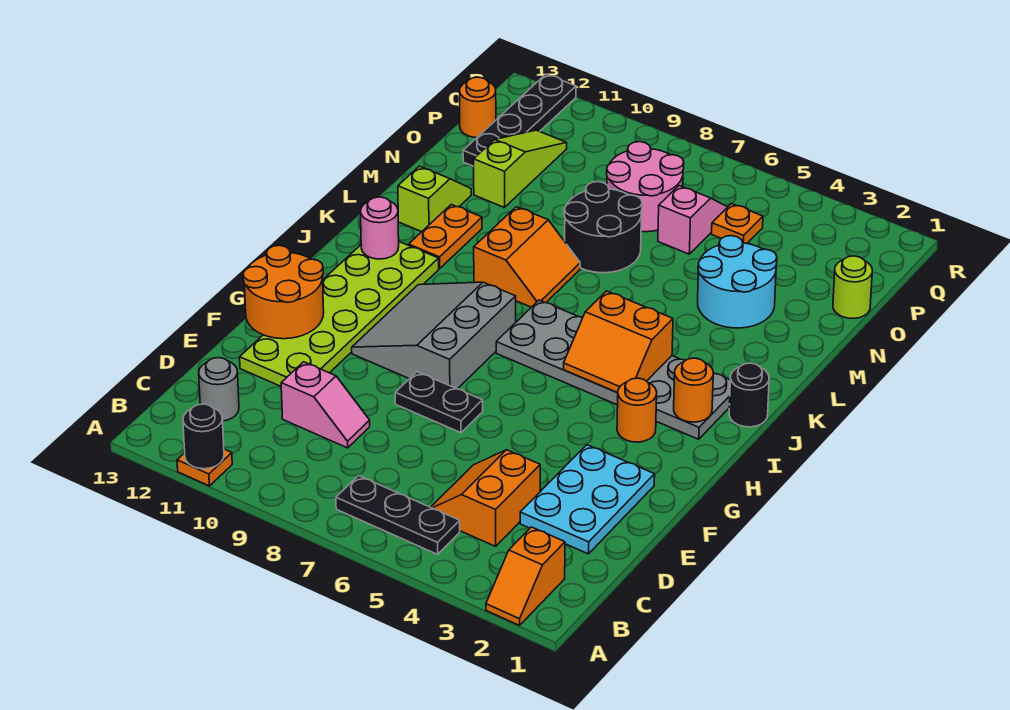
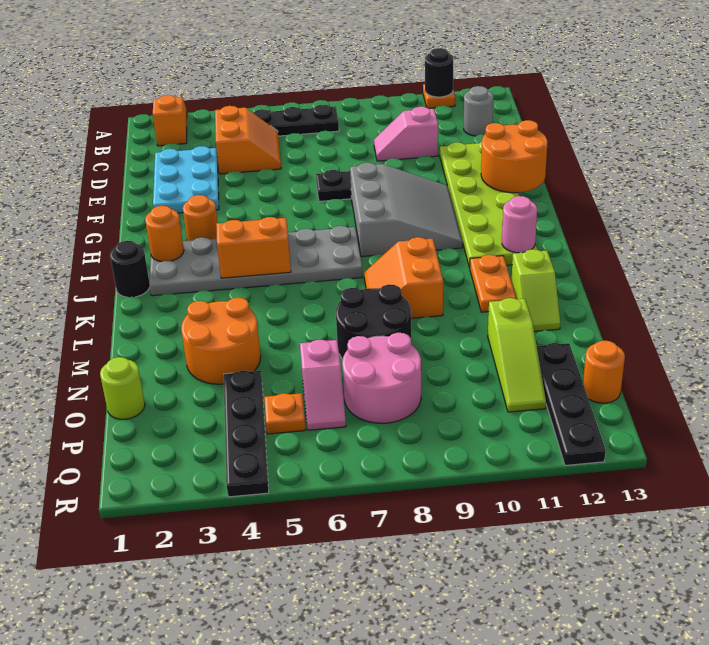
cyan 2x2 round brick [698,236,777,328] -> orange 2x2 round brick [181,298,261,384]
none -> black 1x4 plate [224,371,269,497]

